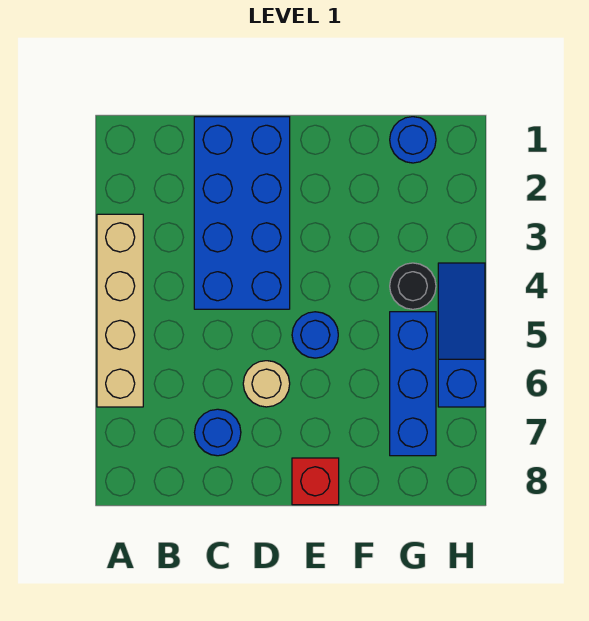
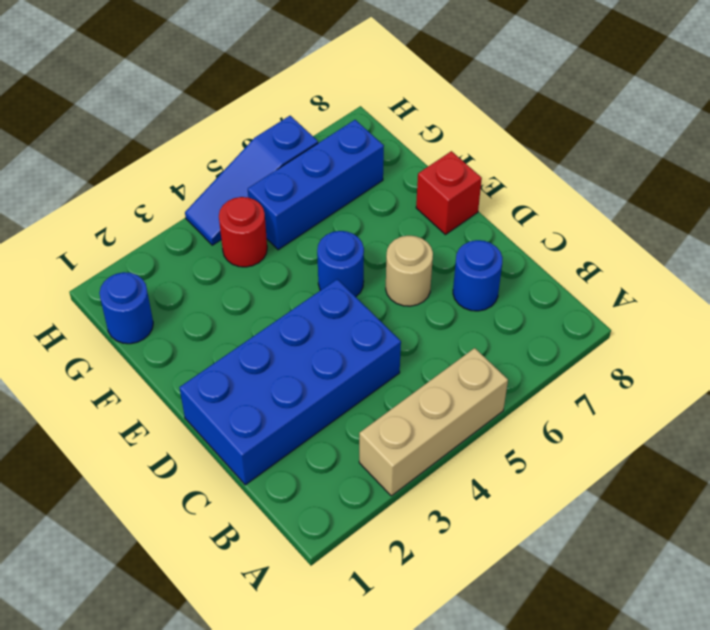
tan 1x4 brick [97,214,143,407] -> tan 1x3 brick [359,348,508,496]
black 1x1 round brick [390,263,436,309] -> red 1x1 round brick [219,197,267,267]

